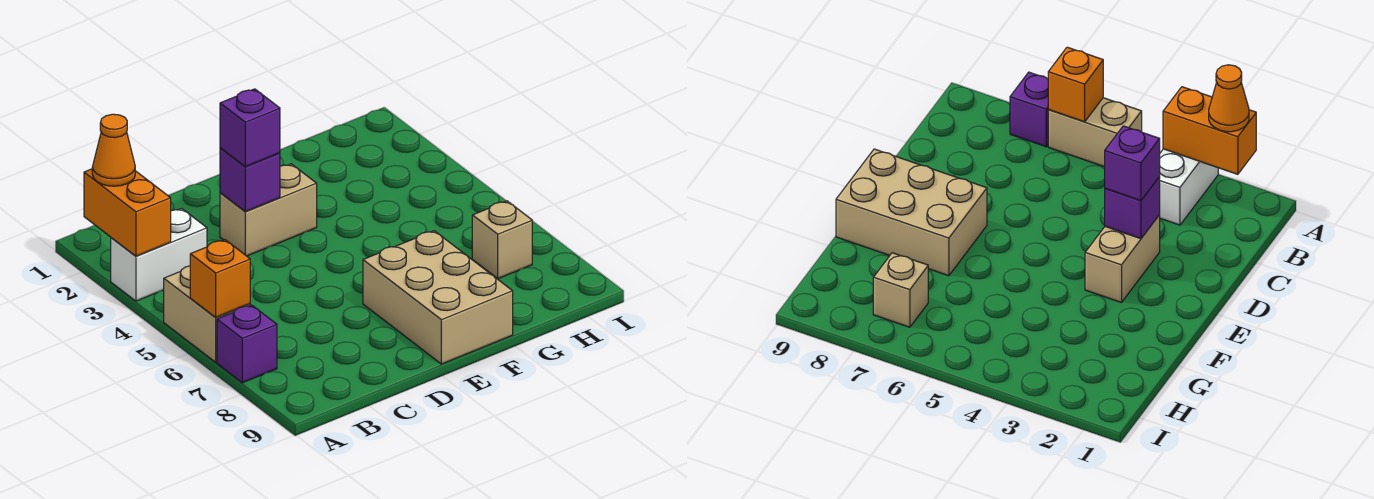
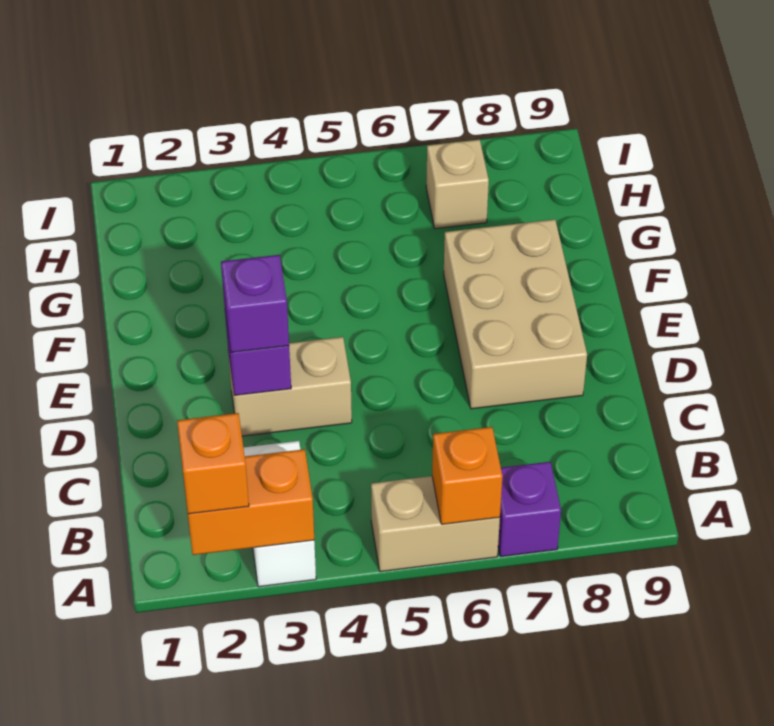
orange 1x1 cone [92,114,135,186] -> orange 1x1 brick [177,413,249,514]
tan 1x2 brick [220,164,317,256] -> tan 1x2 brick turned to [228,337,352,436]
tan 2x3 brick [363,231,513,364] -> tan 2x3 brick turned to [444,219,587,409]

